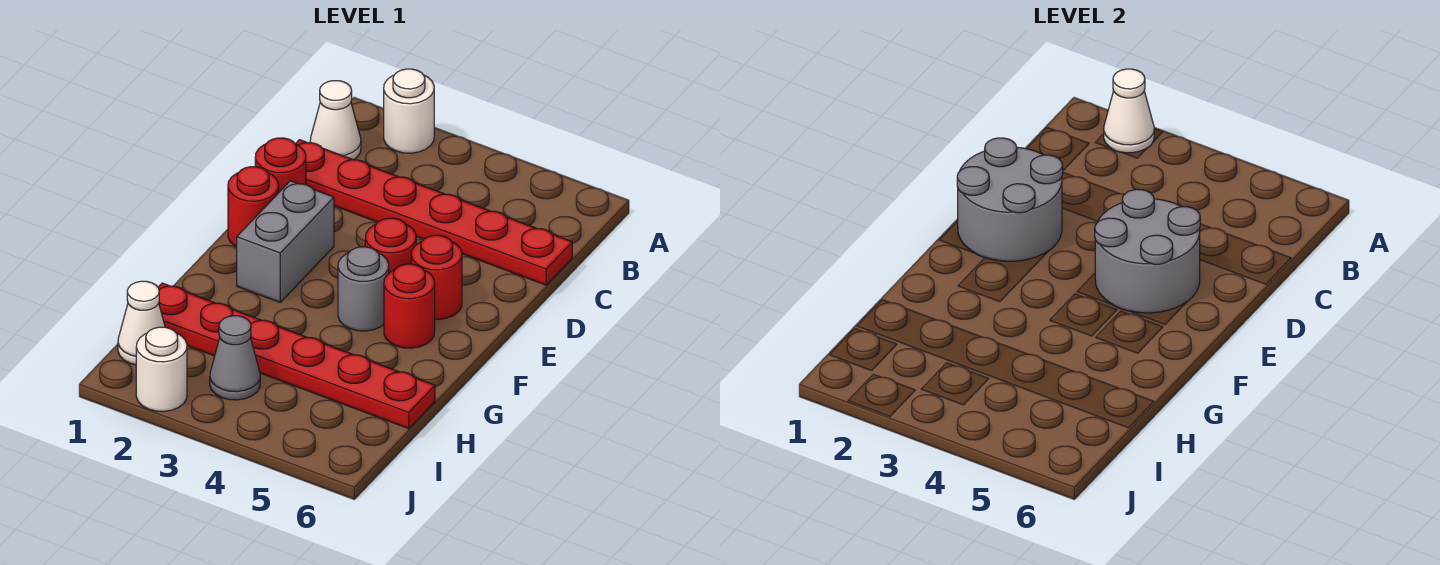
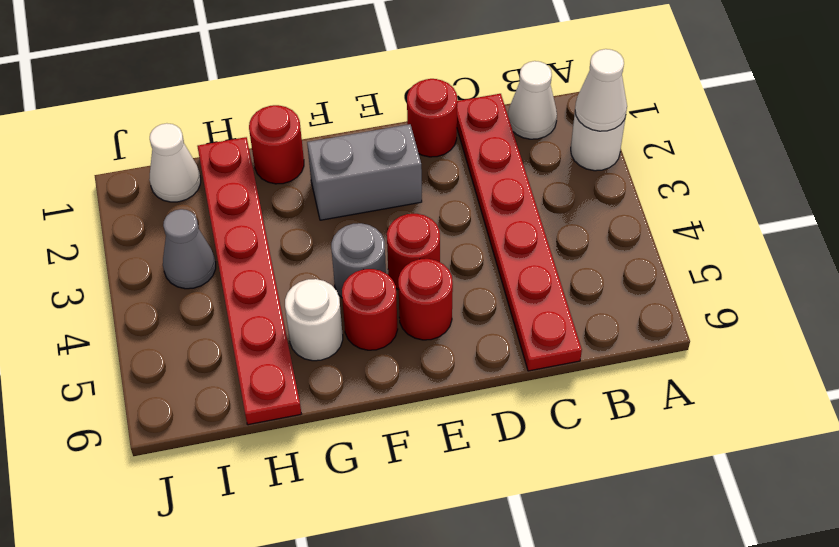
grey 2x2 round brick [957,138,1063,261] -> none
grey 2x2 round brick [1095,189,1200,313] -> none
red 1x1 round brick [228,167,279,247] -> red 1x1 round brick moved to [249,105,304,184]
white 1x1 round brick [136,327,187,411] -> white 1x1 round brick moved to [285,279,343,361]

